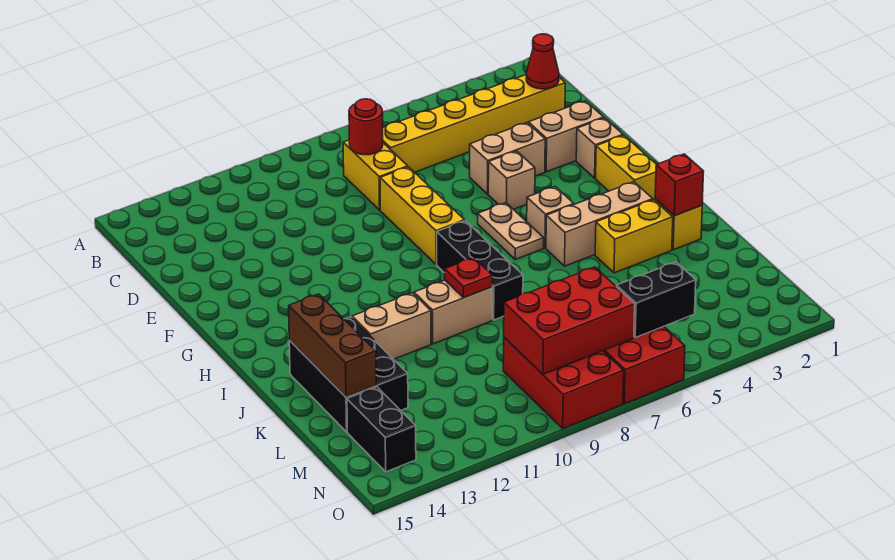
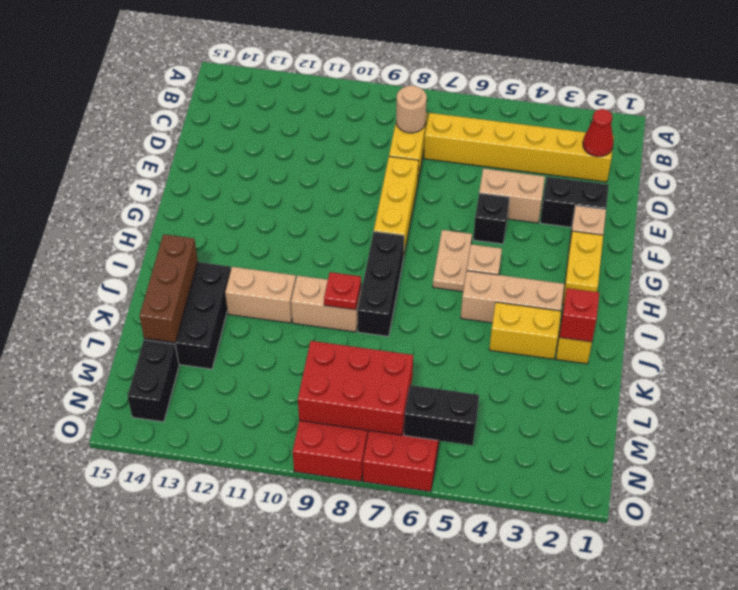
red 1x1 round brick [349,99,383,155] -> tan 1x1 round brick [396,85,427,133]
tan 1x2 brick [529,101,604,172] -> black 1x2 brick [540,177,609,227]
tan 1x1 brick [488,151,535,209] -> black 1x1 brick [473,193,509,244]

